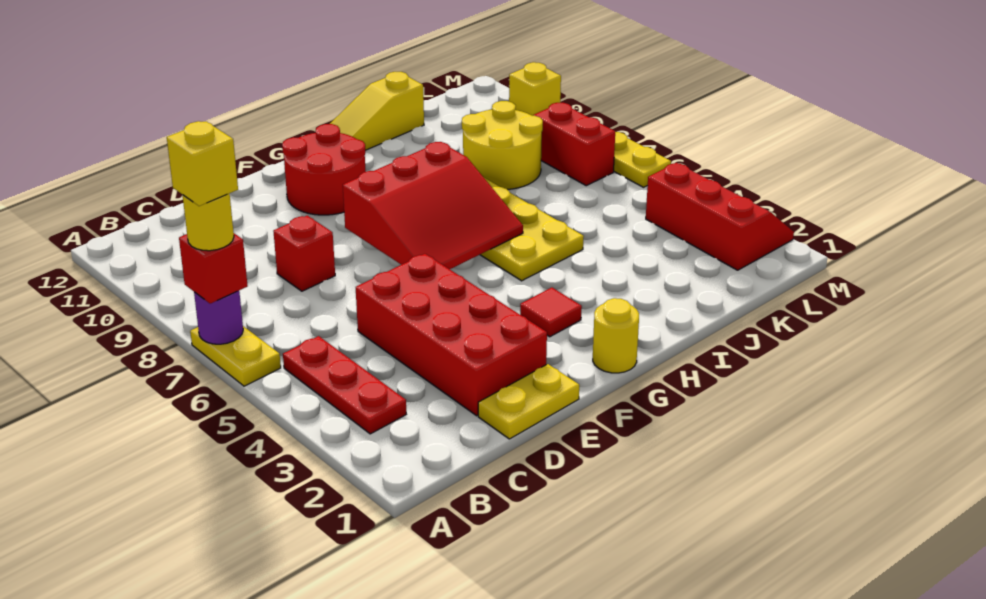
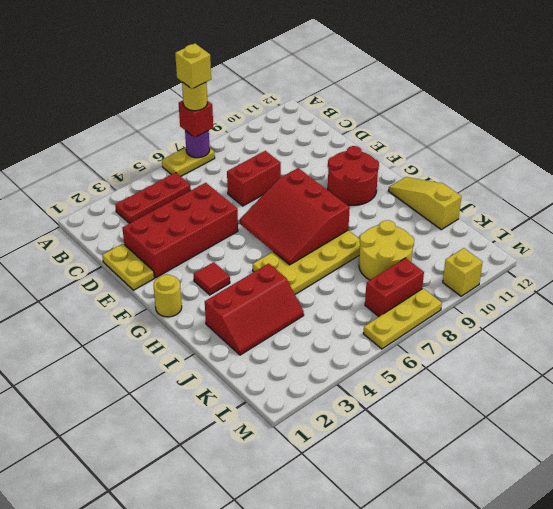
red 1x1 brick [273,216,335,291] -> red 1x2 brick [227,151,281,206]
red 2x3 slope [646,163,794,270] -> red 2x3 slope moved to [205,264,304,355]

